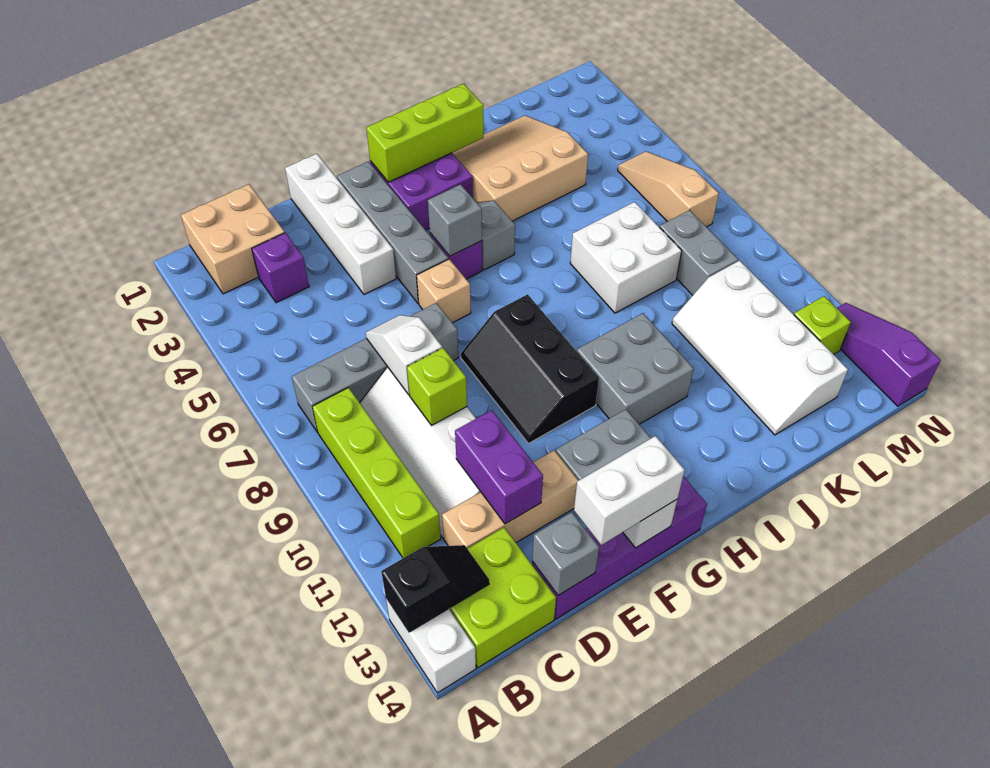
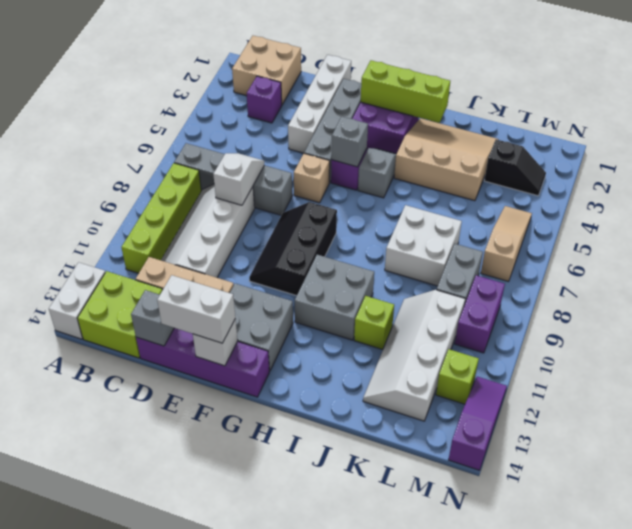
black 1x2 slope [381,545,489,632] -> black 1x2 slope moved to [484,139,546,196]
lime 1x1 brick [407,348,467,425] -> lime 1x1 brick moved to [354,296,394,349]
purple 1x2 brick [455,410,543,524] -> purple 1x2 brick moved to [455,275,505,353]

